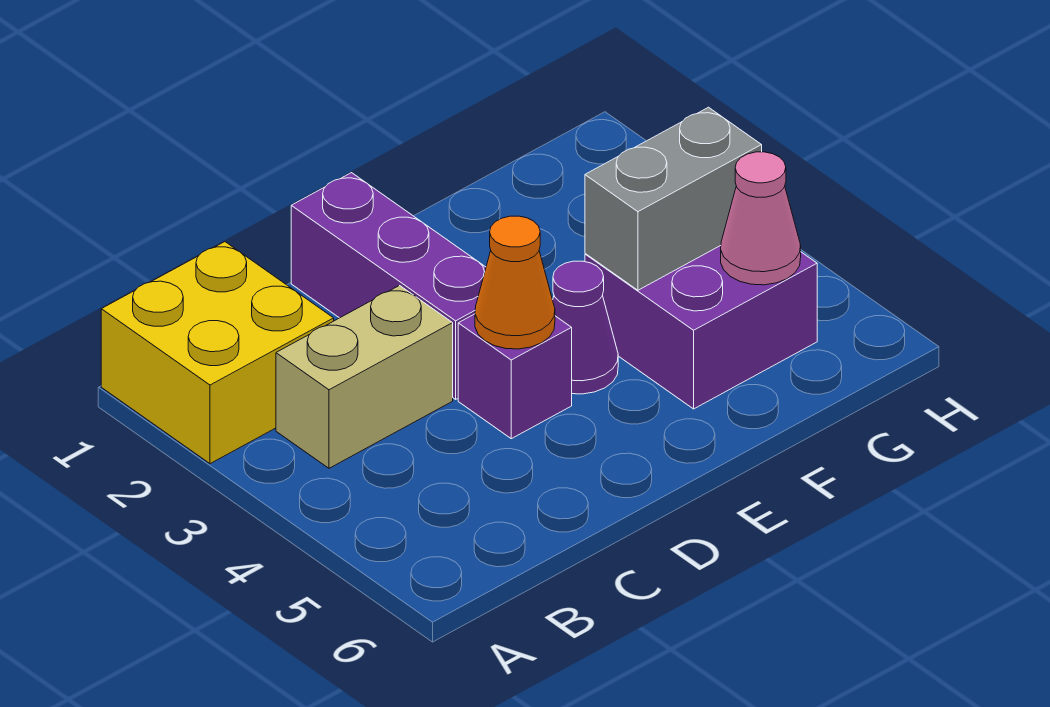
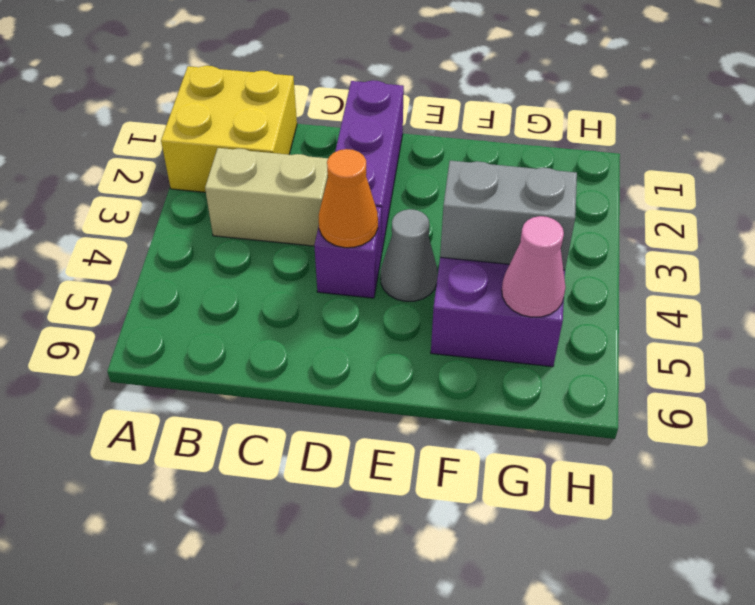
purple 1x1 cone [553,261,618,394] -> grey 1x1 cone [381,209,438,301]

